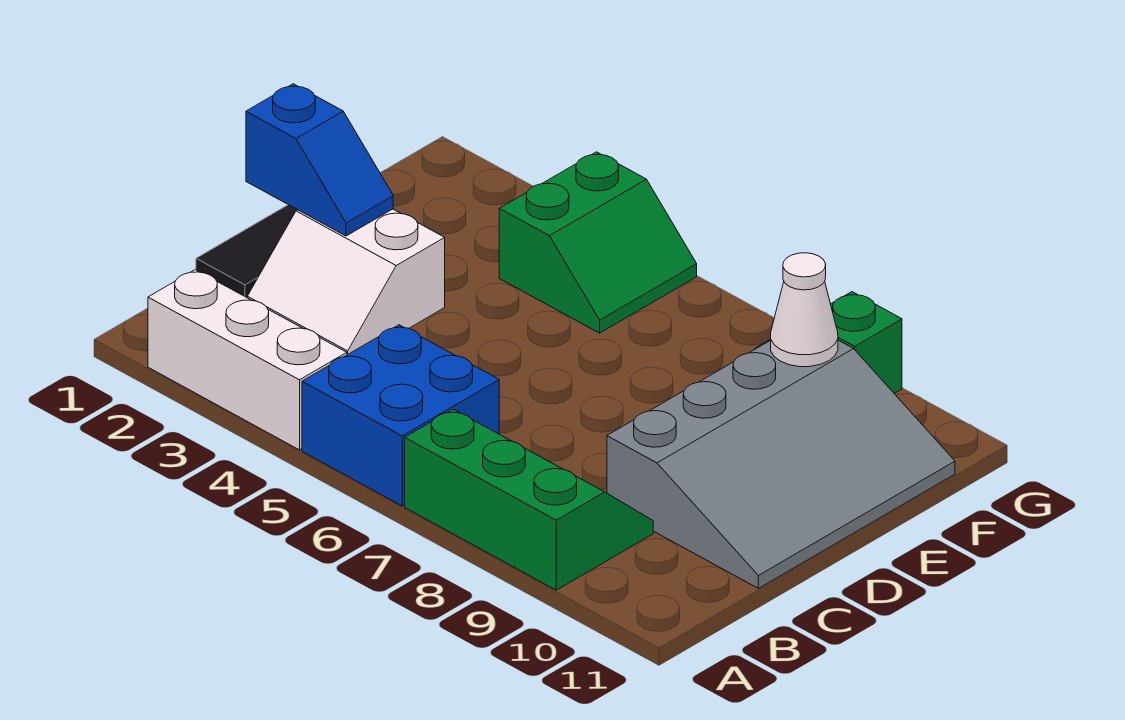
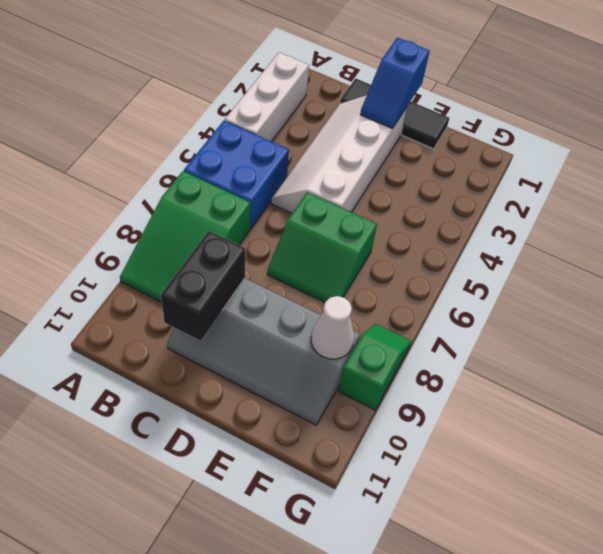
green 2x3 slope [405,409,653,590] -> green 2x3 slope turned to [120,171,250,302]
white 2x2 slope [247,209,445,355] -> white 2x4 slope [271,95,407,213]
grey 3x4 slope [607,340,955,588] -> grey 2x4 slope [167,278,360,425]
none -> black 1x2 brick [161,231,245,341]
green 2x2 slope [499,152,697,333] -> green 2x2 slope moved to [267,192,377,302]

